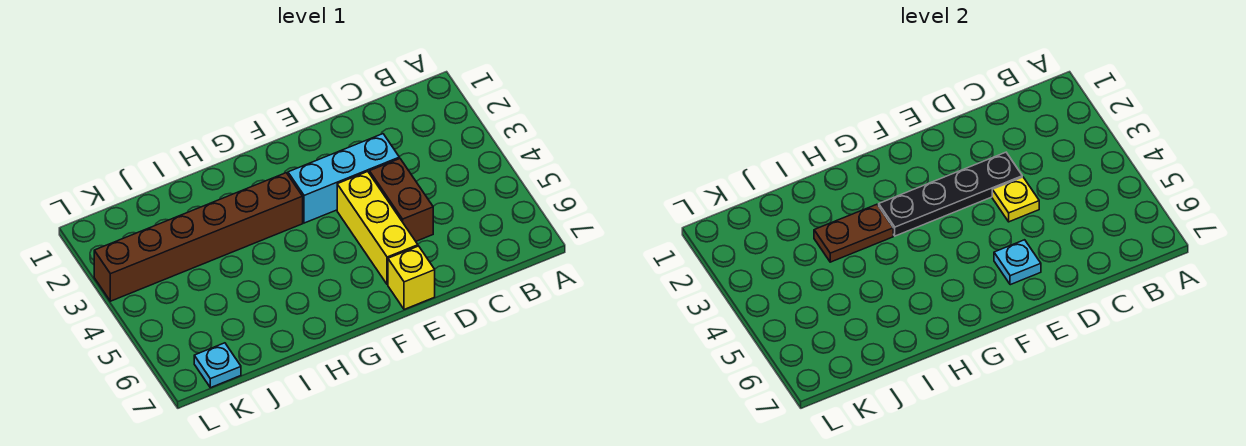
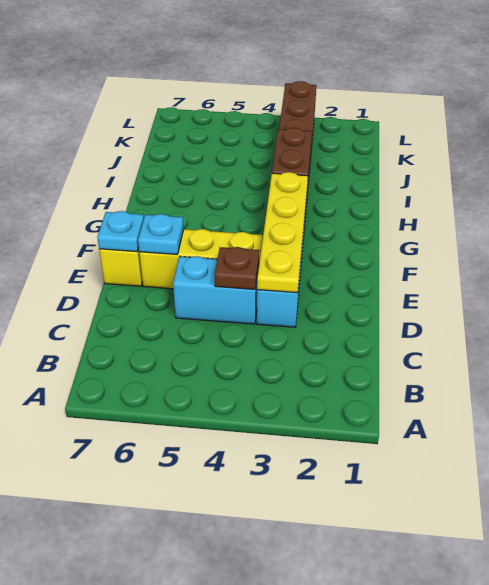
black 1x4 plate [879,152,1022,236] -> yellow 1x4 plate [257,172,308,293]
brown 1x2 brick [369,159,433,241] -> cyan 1x2 brick [173,256,259,324]
yellow 1x1 plate [992,177,1039,222] -> brown 1x1 plate [215,247,259,289]
cyan 1x1 plate [194,343,241,388] -> cyan 1x1 plate moved to [97,211,144,252]

